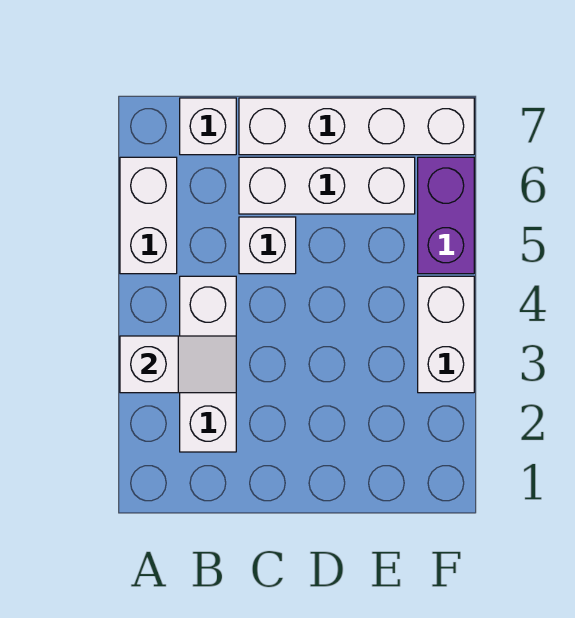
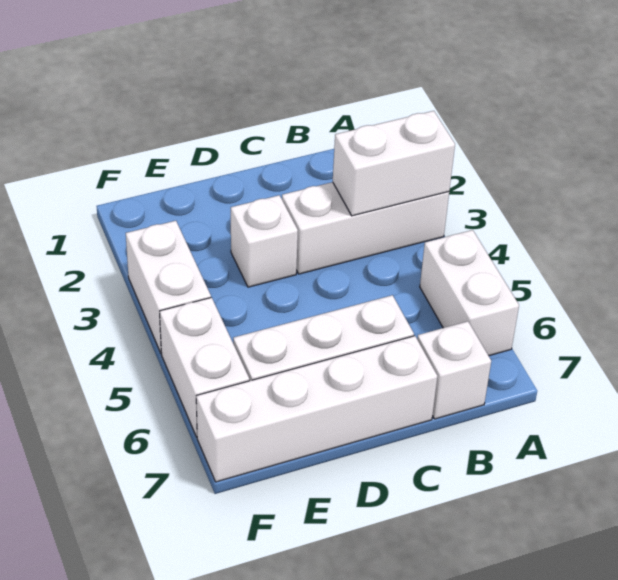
white 1x2 slope [120,336,236,393] -> white 1x2 brick [333,111,455,216]
white 1x3 brick [180,276,236,452] -> white 1x3 brick turned to [282,182,449,274]
white 1x1 brick [239,217,296,274] -> white 1x1 brick moved to [231,195,298,287]
purple 1x2 brick [418,157,474,274] -> white 1x2 brick [160,297,249,437]

